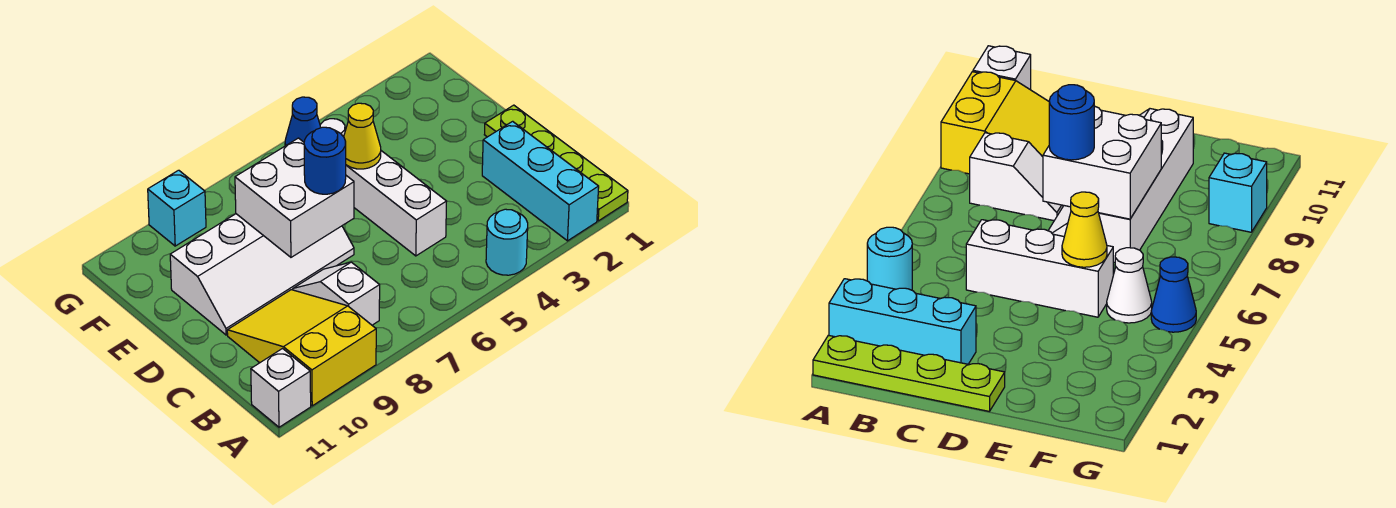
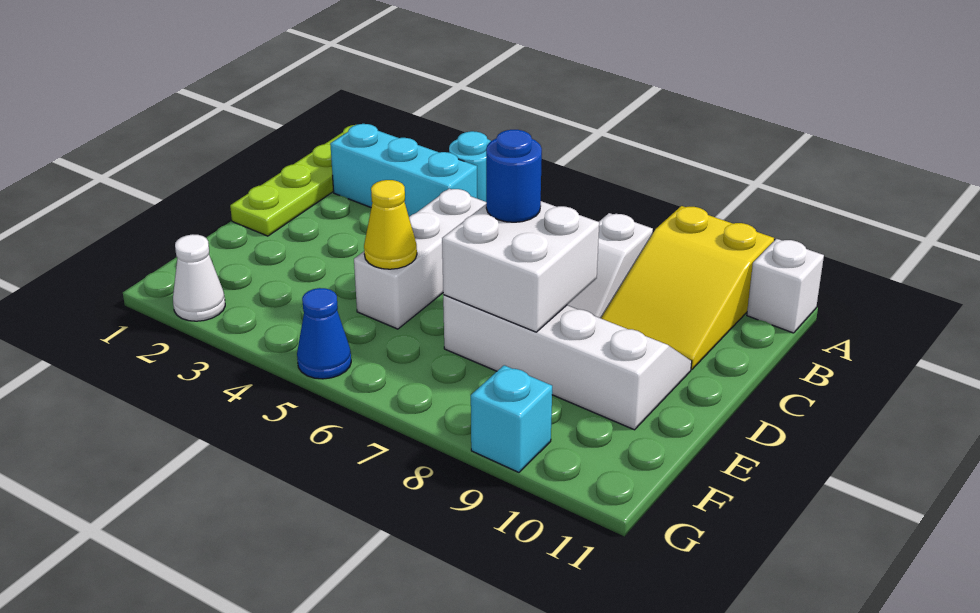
cyan 1x3 brick [482,121,599,241] -> cyan 1x3 brick turned to [330,124,477,217]
white 1x1 cone [1107,248,1152,323] -> white 1x1 cone moved to [173,234,225,321]

